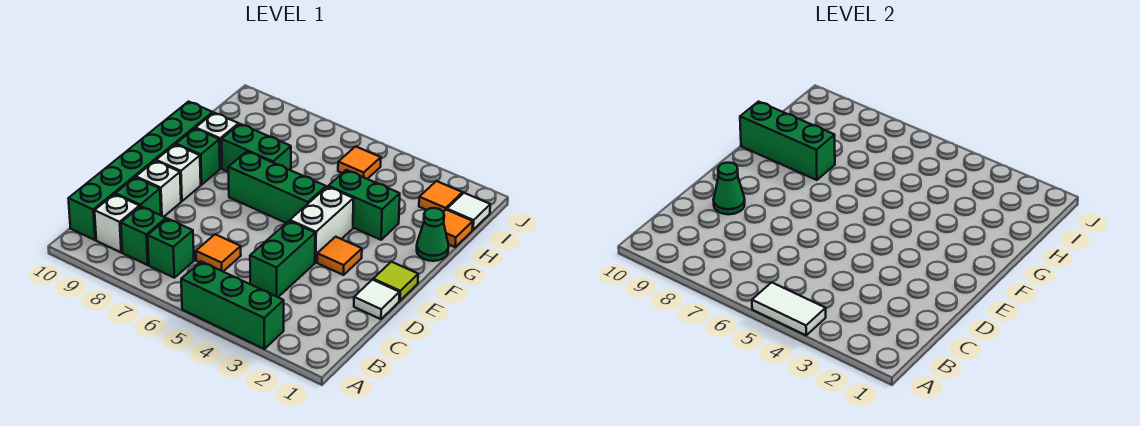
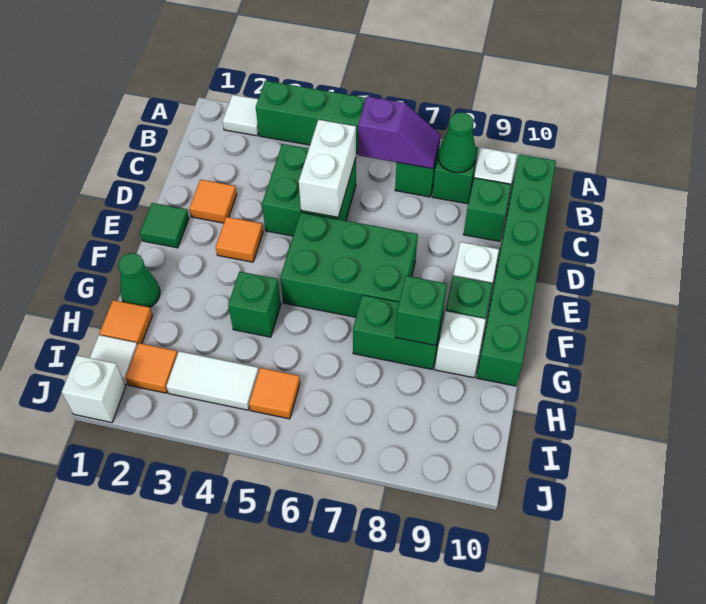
white 1x2 tile [752,282,826,335] -> white 1x2 tile moved to [166,351,259,410]
none -> purple 1x2 slope [358,96,441,169]
green 1x2 brick [250,221,315,297] -> green 2x2 brick [262,144,356,236]
orange 1x1 tile [196,234,241,271] -> orange 1x1 tile moved to [189,180,237,223]
white 1x1 tile [354,280,399,319] -> white 1x1 tile moved to [223,95,259,136]
white 1x1 brick [136,161,181,217] -> white 1x1 brick moved to [62,355,126,423]
green 1x1 cone [713,163,745,214] -> green 1x1 cone moved to [438,112,476,173]
lime 1x1 tile [373,262,418,301] -> green 1x1 tile [140,203,189,248]
white 1x2 brick [290,187,354,262] -> white 1x2 brick moved to [299,120,356,217]
green 1x3 brick [228,151,326,223] -> green 2x3 brick [280,213,418,317]
green 1x2 brick [328,170,400,240] -> green 1x1 brick [228,271,281,337]
green 1x3 brick [740,102,835,180] -> green 1x1 brick [395,276,447,345]

